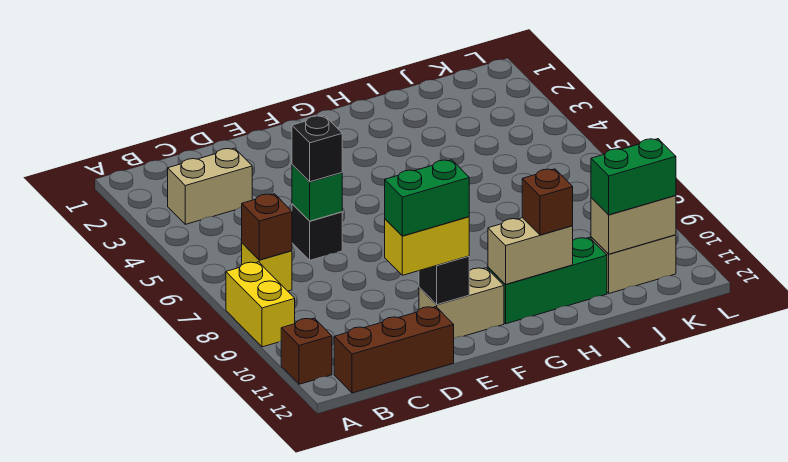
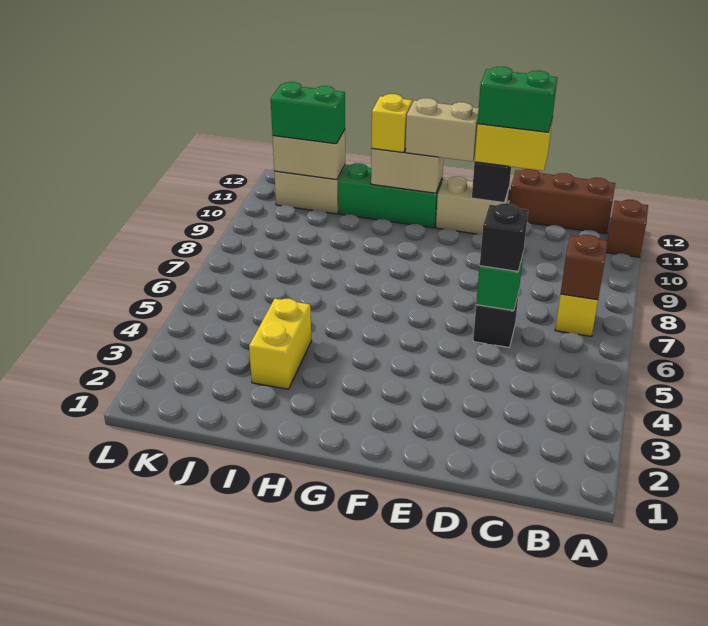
yellow 1x2 brick [226,262,295,347] -> yellow 1x2 brick moved to [249,298,312,389]
tan 1x2 brick [168,148,252,224] -> tan 1x2 brick moved to [405,98,479,162]
brown 1x1 brick [522,169,573,235] -> yellow 1x1 brick [372,94,412,152]

